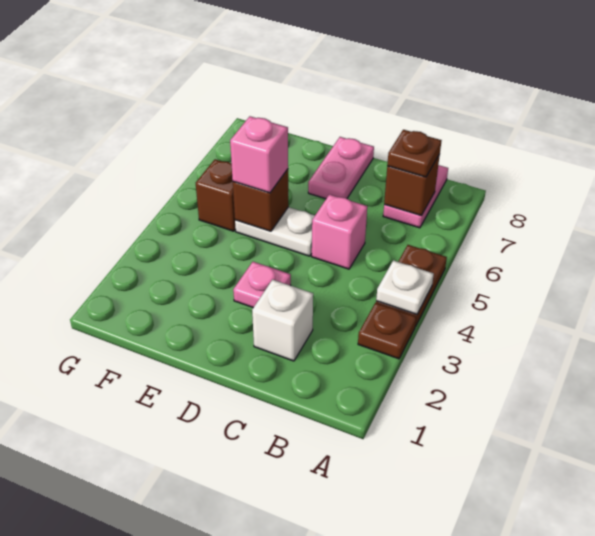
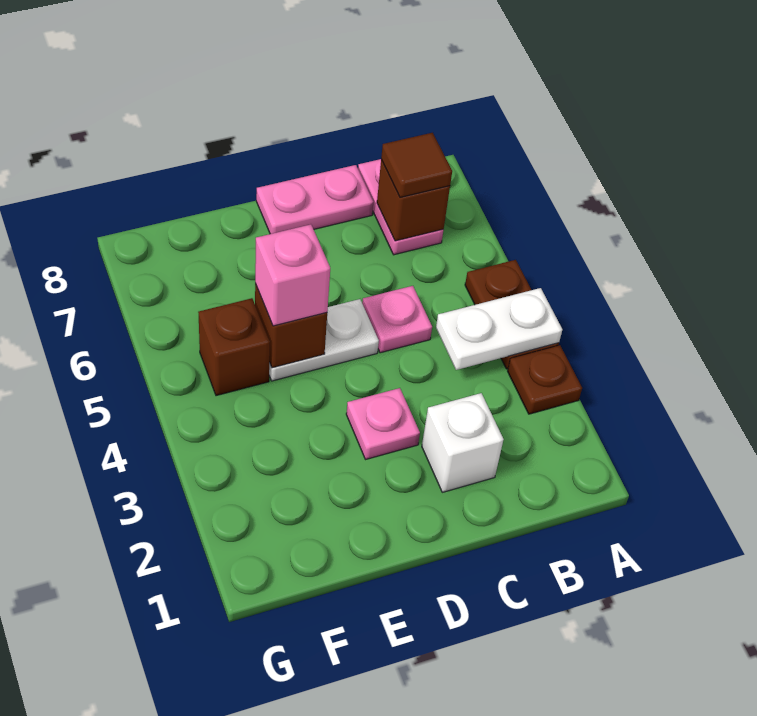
white 1x1 plate [376,260,434,314] -> white 1x2 plate [436,288,562,370]
brown 1x1 plate [387,130,442,177] -> brown 1x1 tile [381,133,452,197]
pink 1x1 brick [312,194,367,269] -> pink 1x1 plate [362,286,432,353]
pink 1x2 plate [308,137,374,199] -> pink 1x2 plate turned to [256,165,373,234]

